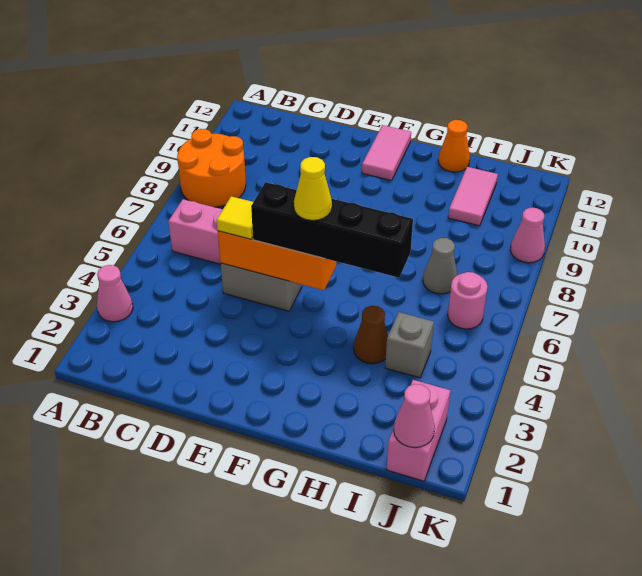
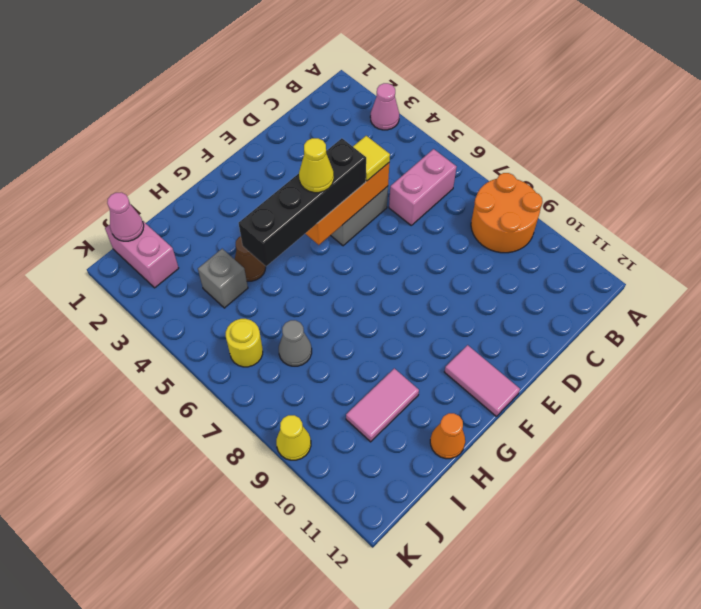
pink 1x2 tile [448,167,498,226] -> pink 1x2 tile turned to [346,368,419,442]
pink 1x1 round brick [448,272,488,329] -> yellow 1x1 round brick [226,319,263,367]
pink 1x1 cone [510,208,545,263] -> yellow 1x1 cone [276,415,311,460]

